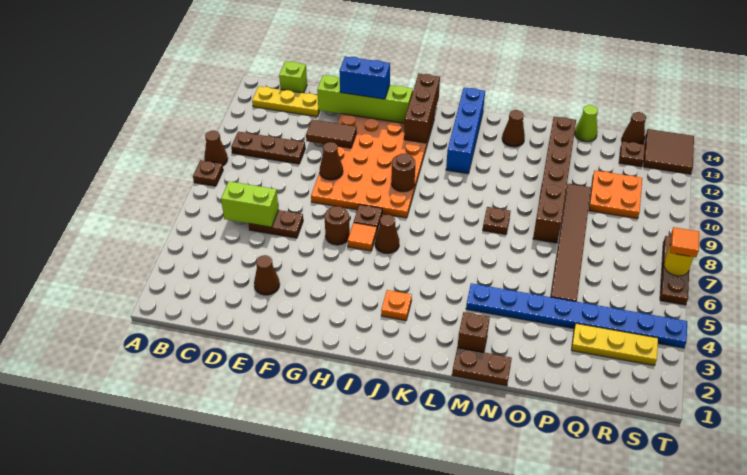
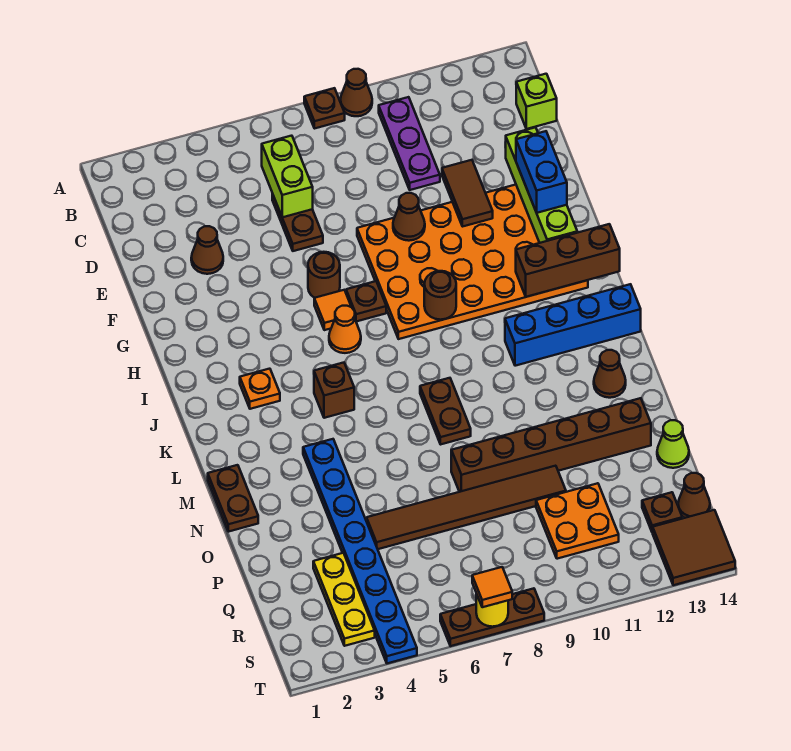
brown 1x3 plate [231,132,305,164] -> purple 1x3 plate [379,97,440,190]
yellow 1x3 plate [252,86,320,117] -> none
brown 1x1 cone [375,215,399,254] -> orange 1x1 cone [329,306,361,353]
brown 1x1 brick [457,312,490,352] -> brown 1x1 brick moved to [314,363,354,418]
brown 1x1 plate [483,207,511,235] -> brown 1x2 plate [420,378,471,444]

